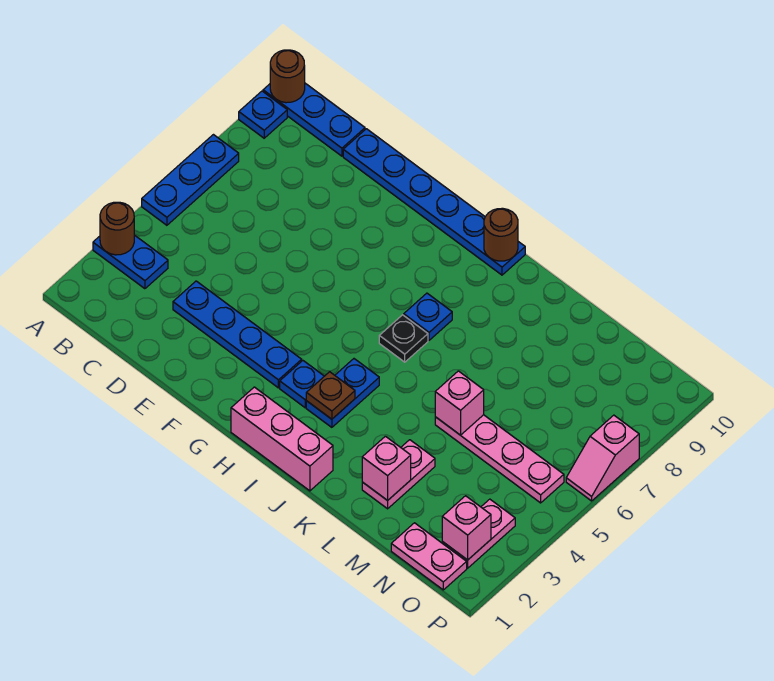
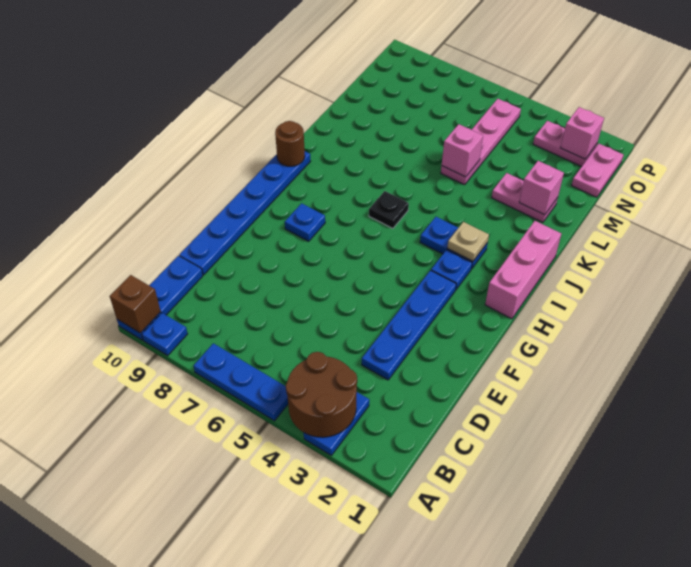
brown 1x1 round brick [100,202,134,255] -> brown 2x2 round brick [286,352,357,437]
brown 1x1 round brick [270,50,305,103] -> brown 1x1 brick [110,275,161,333]
brown 1x1 plate [306,372,355,419] -> tan 1x1 plate [447,222,489,261]
blue 1x1 plate [404,293,452,340] -> blue 1x1 plate moved to [285,203,325,241]
pink 1x2 slope [566,415,639,501] -> none

